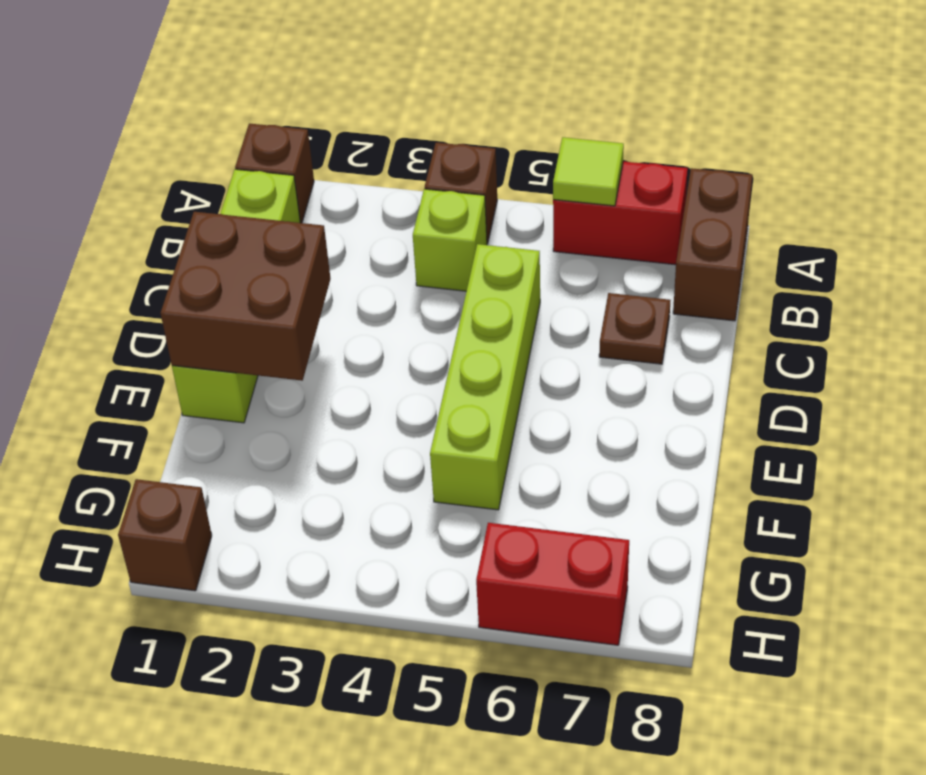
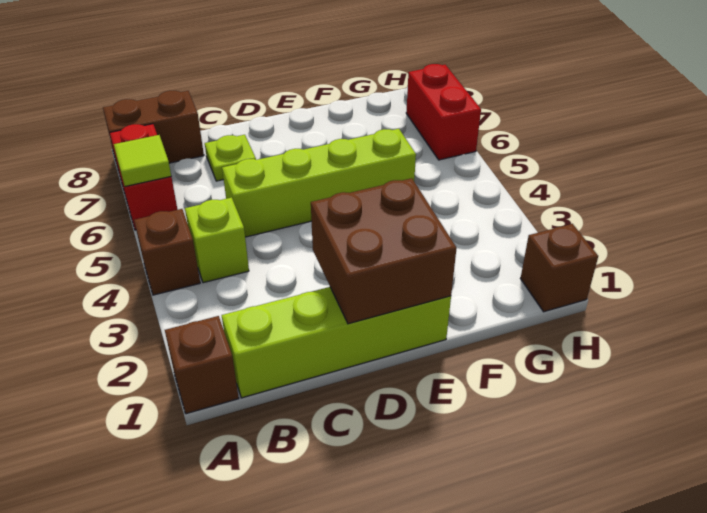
brown 1x1 plate [599,293,670,364] -> lime 1x1 plate [205,135,256,181]

